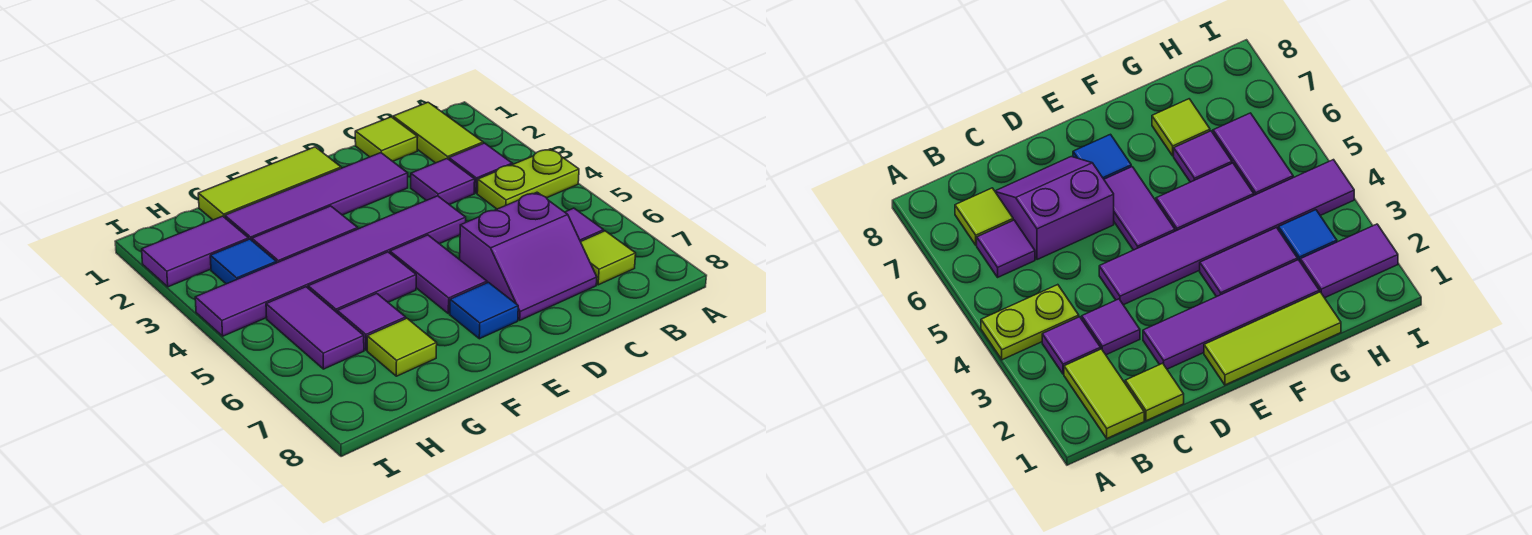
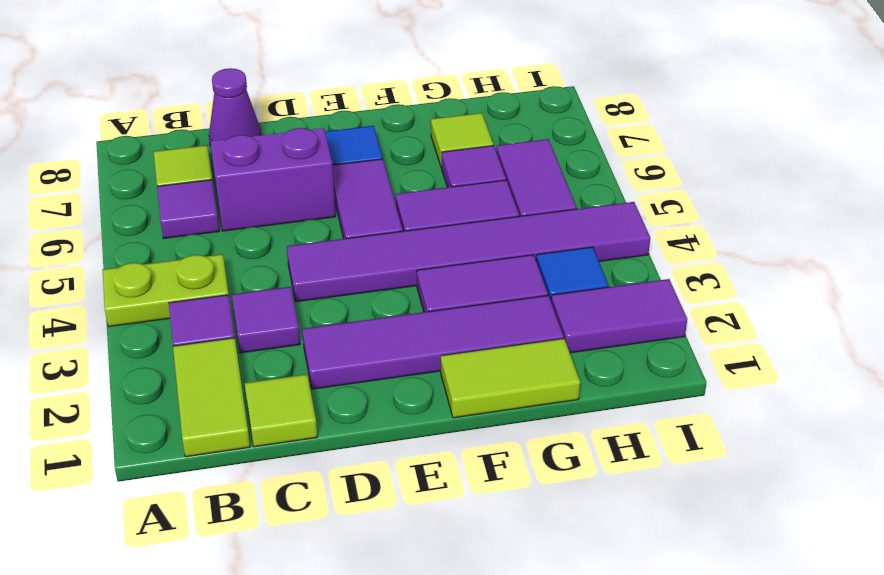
none -> purple 1x1 cone [209,68,262,146]
lime 1x3 tile [198,147,341,220] -> lime 1x2 tile [441,338,580,418]

